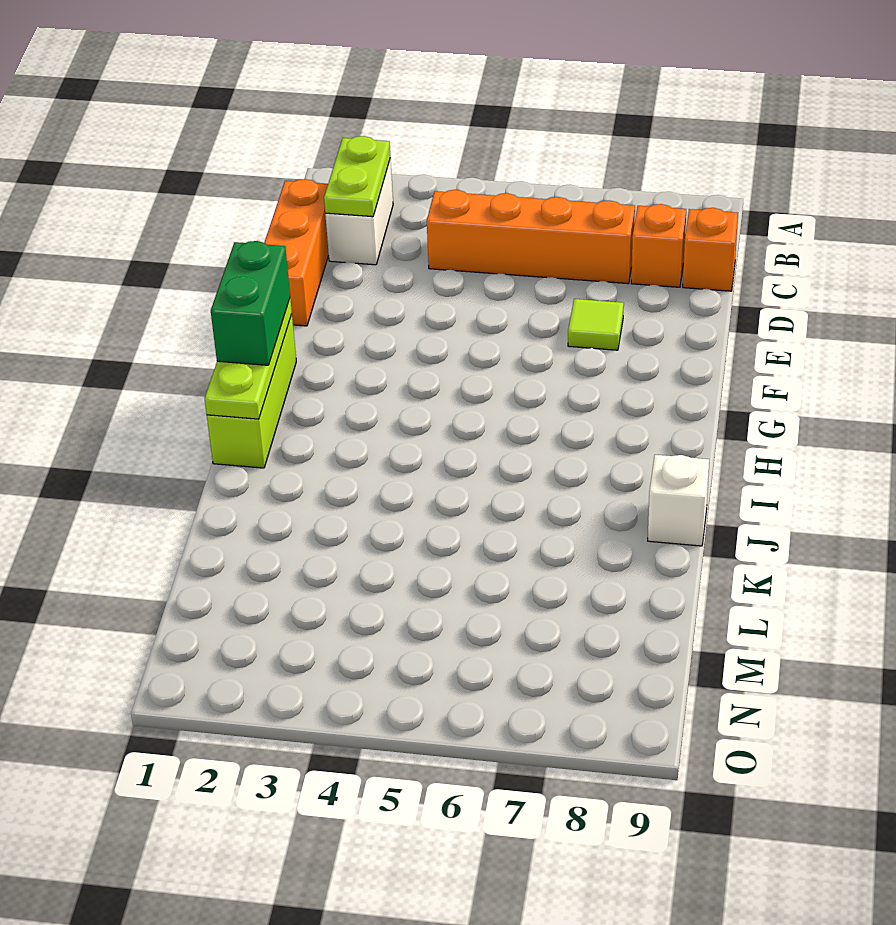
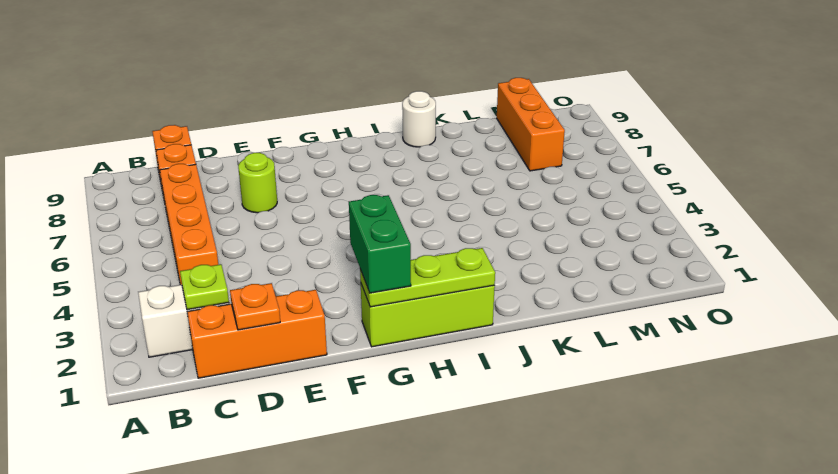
lime 1x2 plate [324,136,390,217] -> lime 1x1 plate [180,264,229,310]
none -> orange 1x1 plate [230,283,280,330]
lime 1x1 tile [568,299,624,350] -> lime 1x1 round brick [238,153,277,213]
green 1x2 brick [211,241,290,365] -> green 1x2 brick turned to [349,195,411,293]
white 1x1 brick [648,455,709,546] -> white 1x1 round brick [402,91,436,147]
none -> orange 1x3 brick [497,78,565,171]

